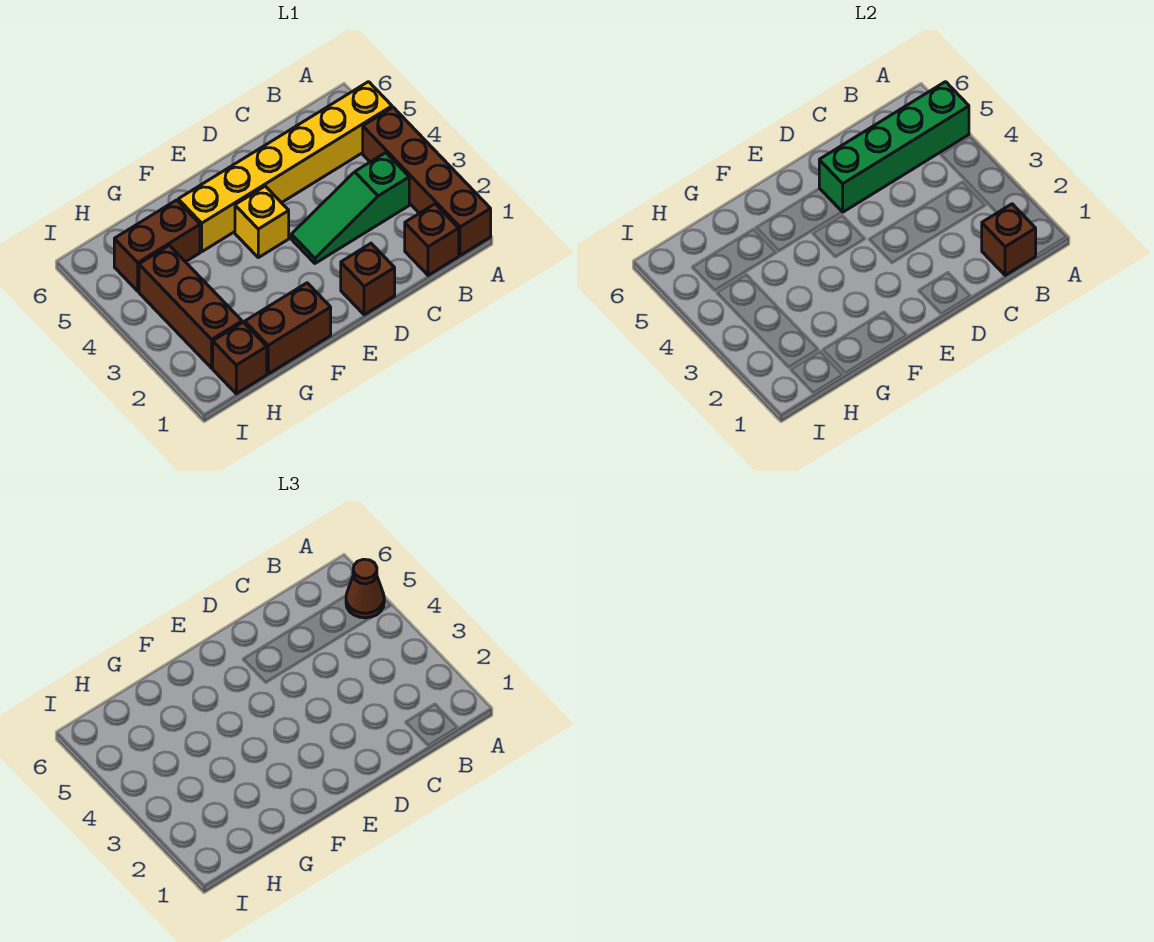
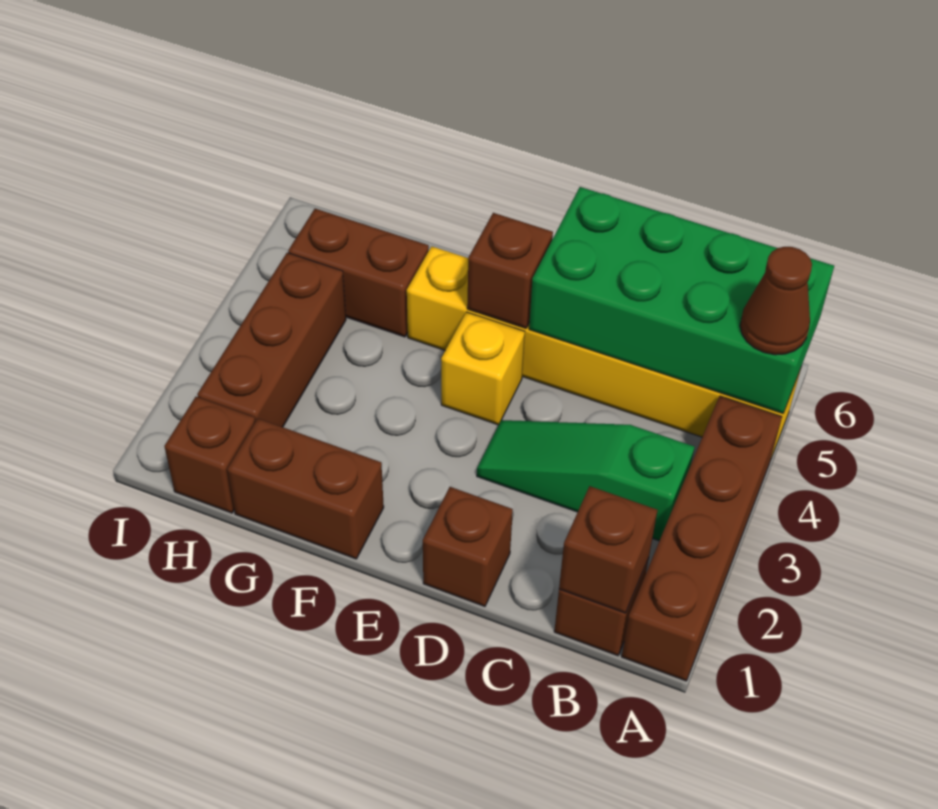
green 1x4 brick [819,82,969,212] -> green 2x4 brick [529,187,834,413]
none -> brown 1x1 brick [467,213,553,328]

